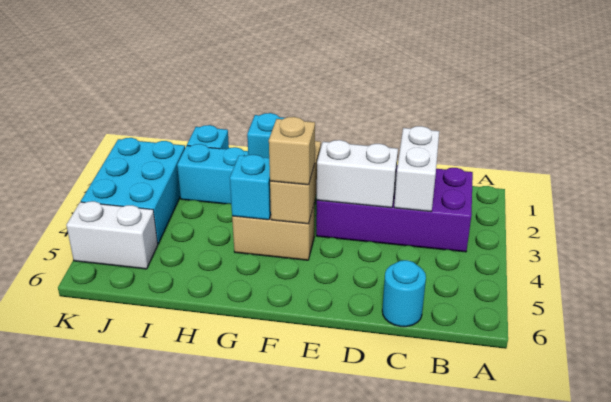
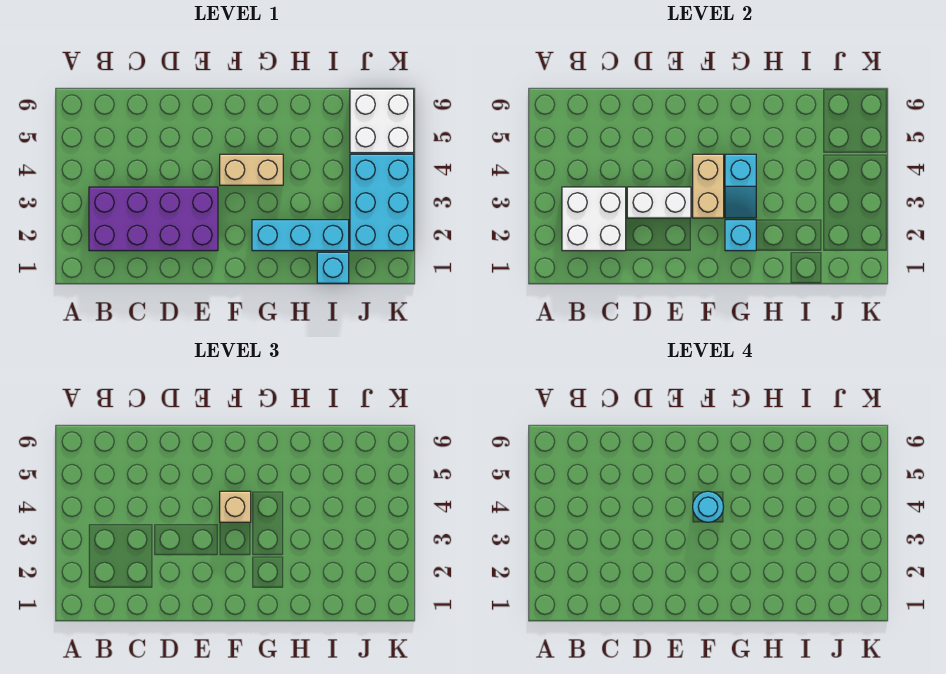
white 1x2 brick [394,126,439,211] -> white 2x2 brick [562,187,626,251]
cyan 1x1 round brick [382,260,426,327] -> cyan 1x1 round brick moved to [693,491,724,522]
white 1x2 brick [66,201,158,269] -> white 2x2 brick [350,89,414,153]

